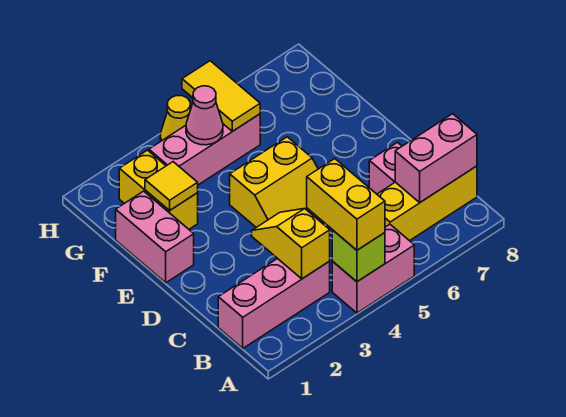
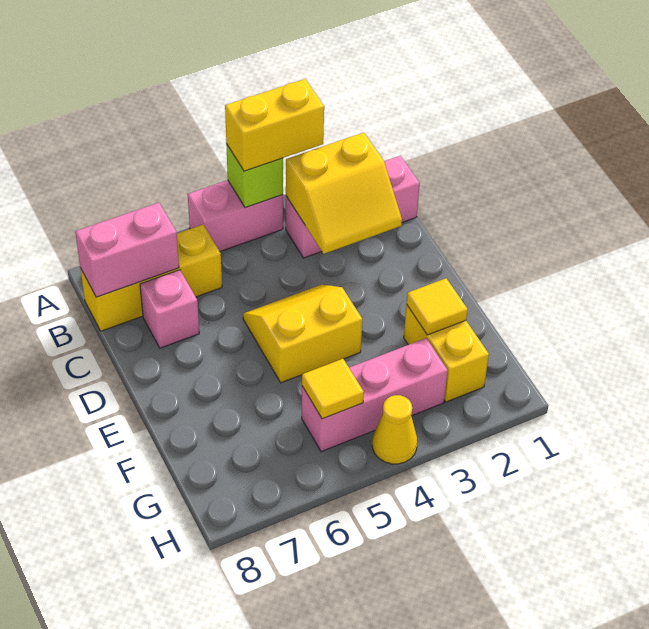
yellow 1x2 brick [307,159,385,250] -> yellow 1x2 brick turned to [225,79,324,171]
yellow 1x2 slope [252,209,330,279] -> yellow 2x2 slope [286,132,402,254]
pink 1x2 brick [116,191,194,283] -> none
pink 1x1 cone [186,86,223,145] -> none
yellow 1x2 tile [182,61,260,131] -> yellow 1x1 tile [302,359,364,419]

